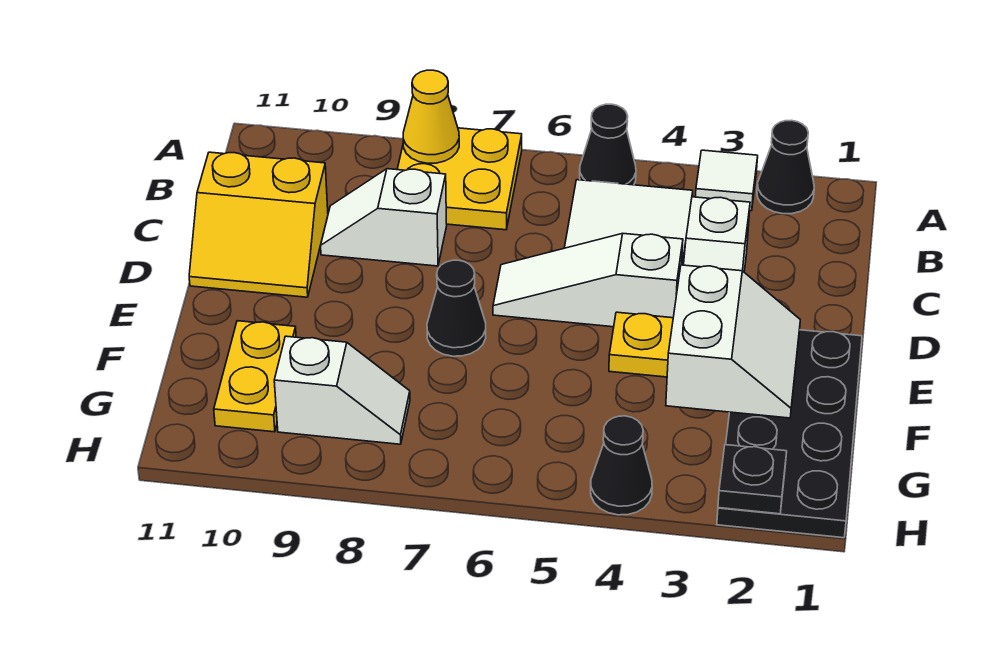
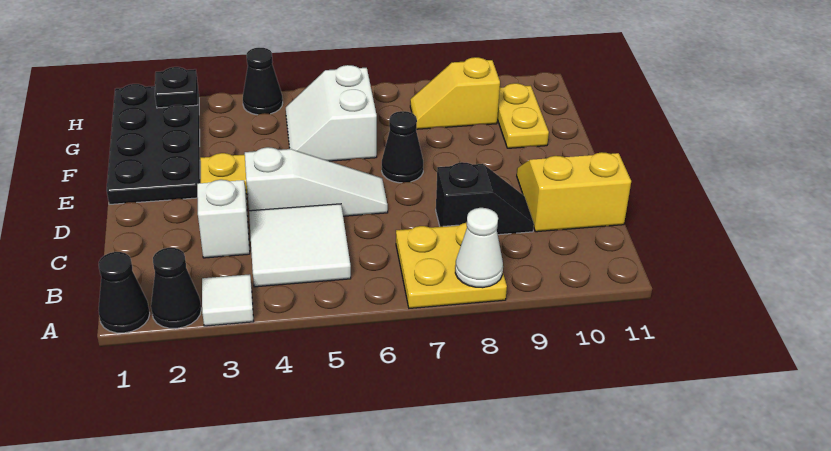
black 1x1 cone [580,104,636,185] -> black 1x1 cone moved to [99,252,150,333]
yellow 1x1 cone [403,70,459,163] -> white 1x1 cone [455,208,503,288]
white 1x2 slope [321,169,447,266] -> black 1x2 slope [436,162,534,235]
white 2x2 slope [666,265,800,418] -> white 2x2 slope moved to [286,65,377,161]
white 1x2 slope [274,336,410,444] -> yellow 1x2 slope [410,57,500,129]

